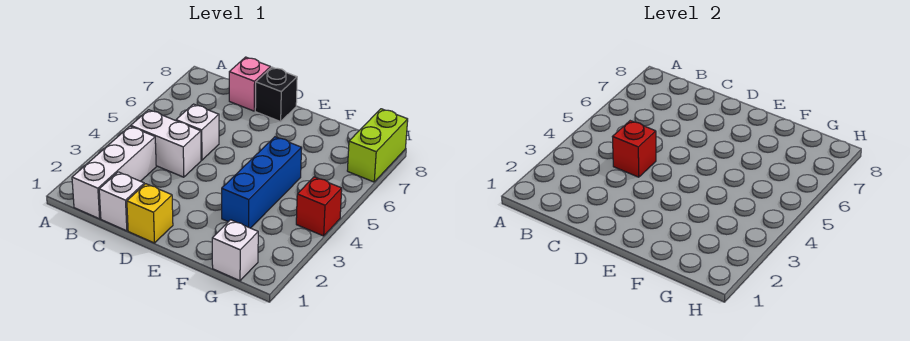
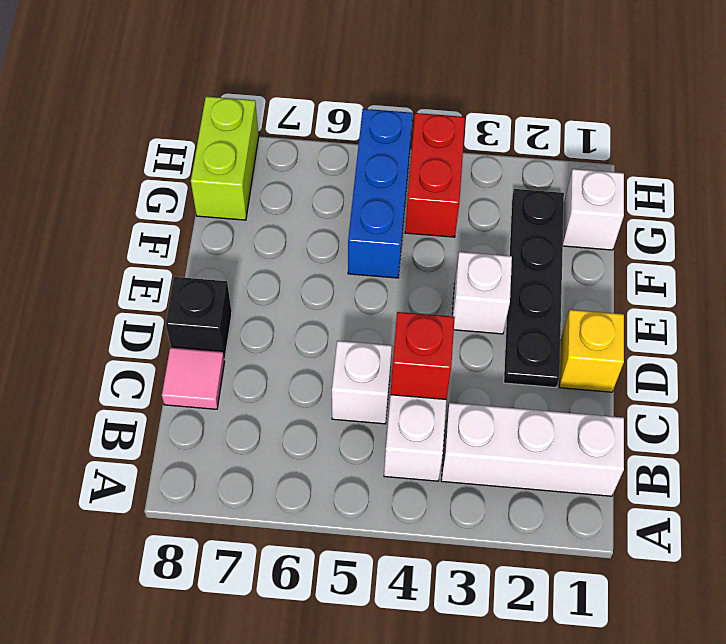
white 1x1 brick [99,172,144,231] -> white 1x1 brick moved to [452,252,512,334]
pink 1x1 brick [229,57,271,111] -> pink 1x1 tile [162,348,224,409]
none -> black 1x4 plate [504,189,564,387]
blue 1x3 brick [222,137,302,228] -> blue 1x3 brick turned to [348,109,412,278]
red 1x1 brick [296,177,342,236] -> red 1x2 brick [405,113,465,237]
lime 1x2 brick [347,109,408,182] -> lime 1x2 brick turned to [191,96,259,220]

